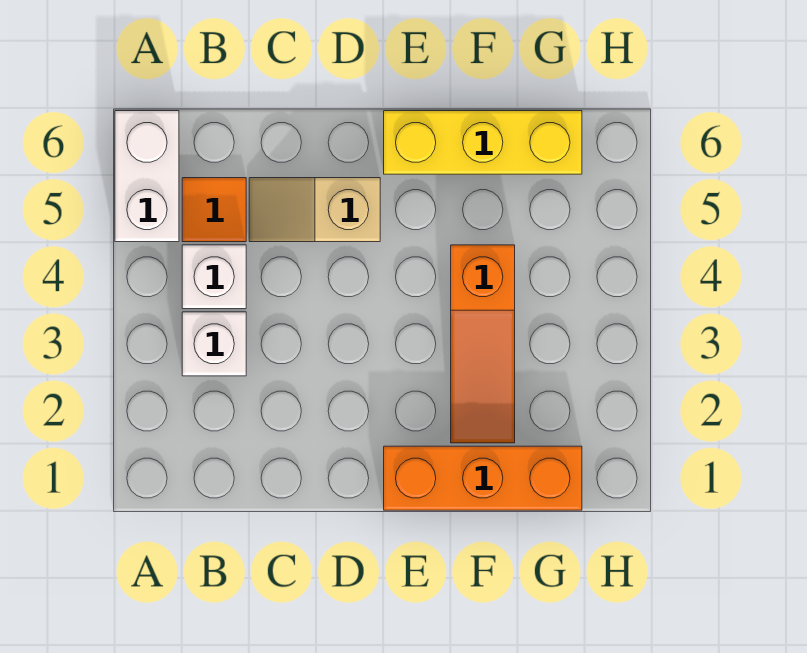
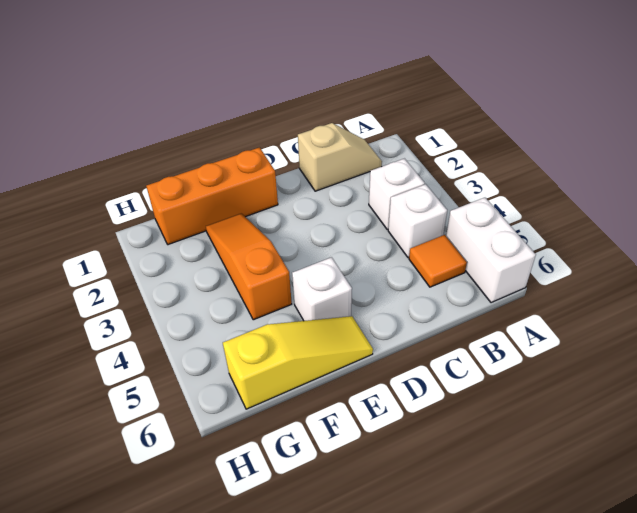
tan 1x2 slope [249,178,380,242] -> tan 1x2 slope moved to [298,123,382,191]
none -> white 1x1 brick [292,257,352,321]
yellow 1x3 brick [384,111,582,174] -> yellow 1x3 slope [223,316,373,409]

